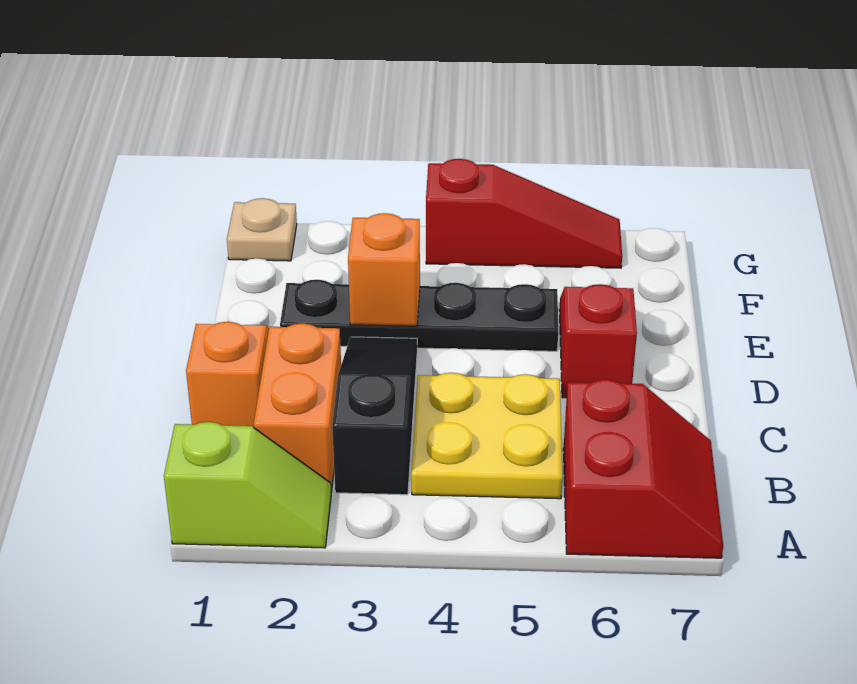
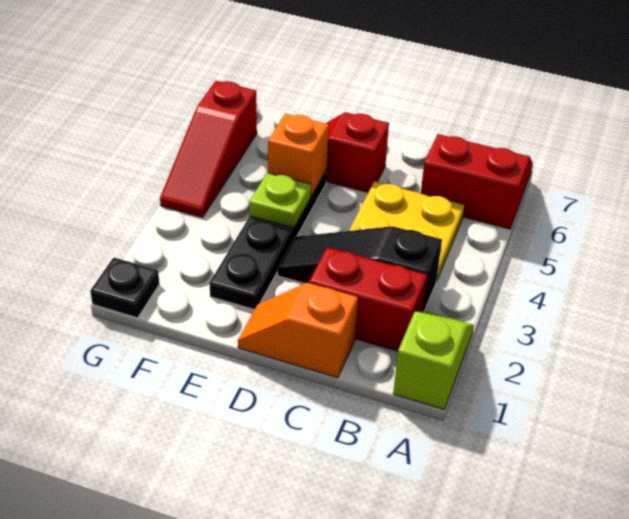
orange 1x2 brick [254,323,341,492] -> red 1x2 brick [309,247,427,351]
orange 1x1 brick [348,213,420,326] -> orange 1x1 brick moved to [268,114,329,197]
none -> lime 1x1 plate [249,173,311,228]
tan 1x1 plate [227,198,297,261] -> black 1x1 plate [90,257,159,318]
red 1x3 slope [426,159,622,268] -> red 1x3 slope turned to [160,81,257,217]

